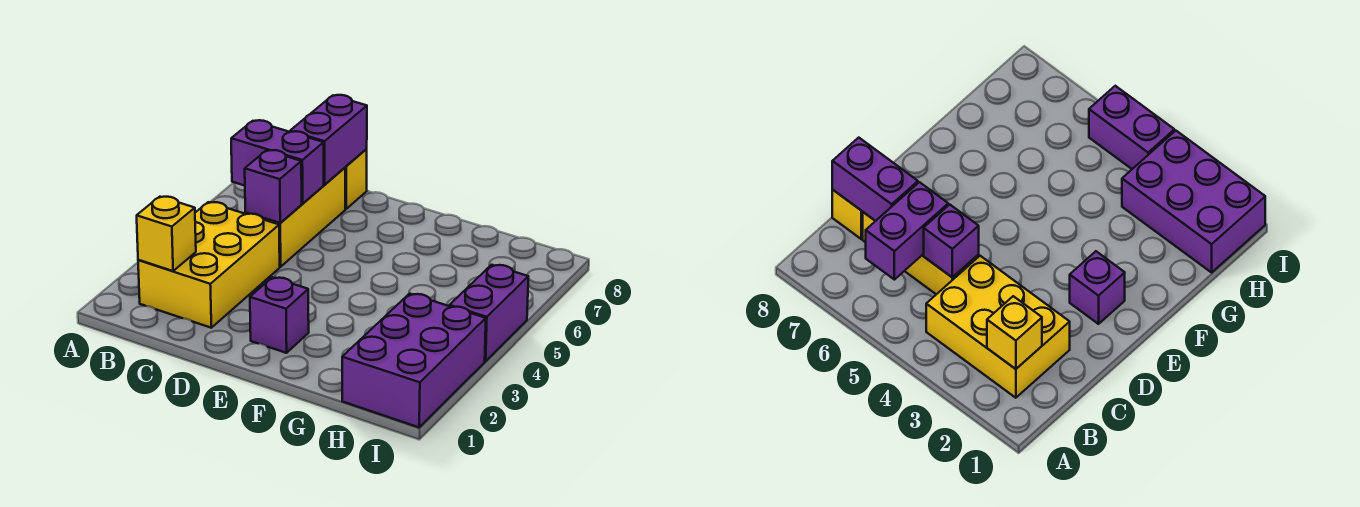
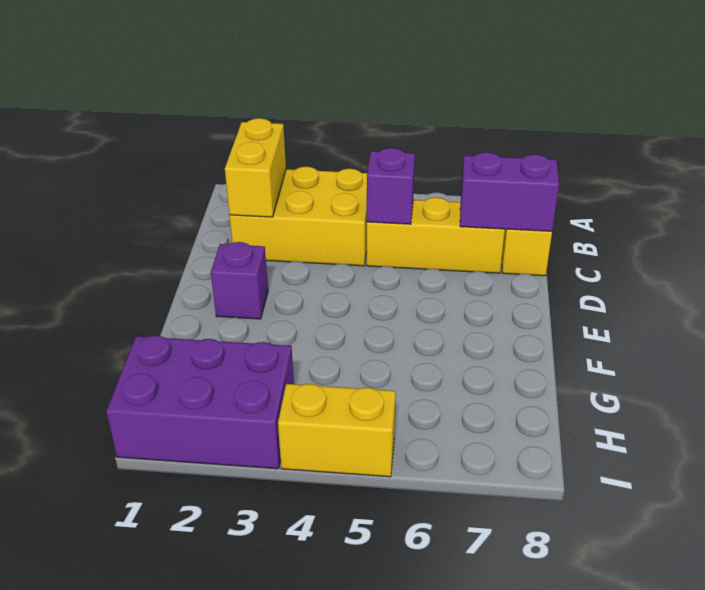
yellow 1x1 brick [137,197,196,271] -> yellow 1x2 brick [225,118,286,217]
purple 1x2 brick [231,120,324,204] -> none
purple 1x2 brick [449,265,528,361] -> yellow 1x2 brick [278,384,396,477]

